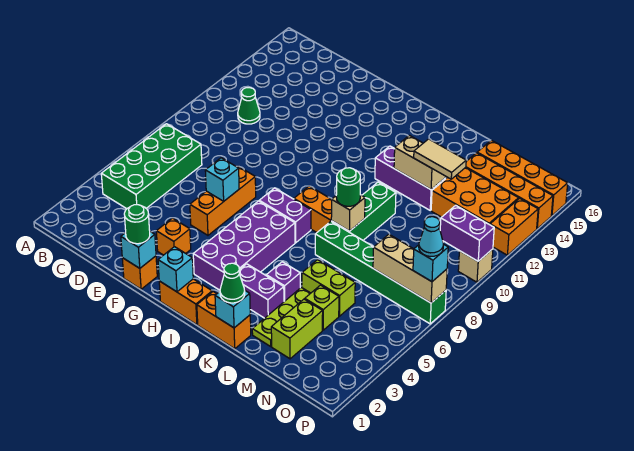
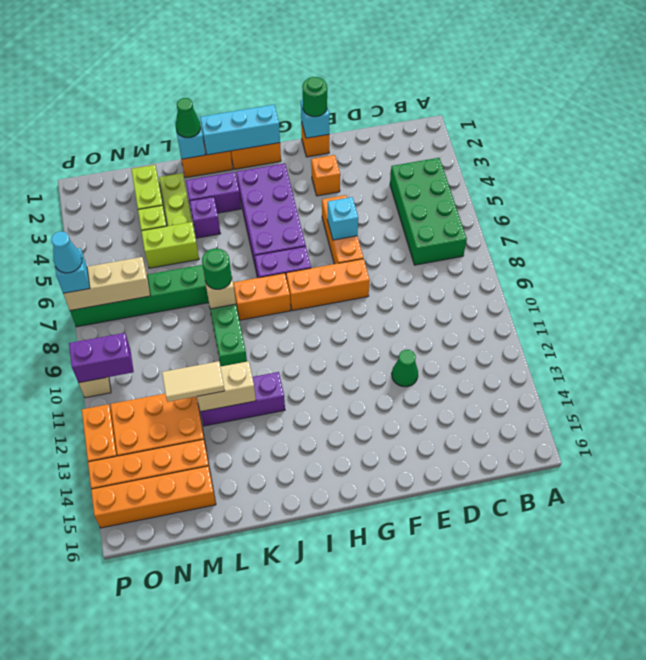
green 1x1 cone [238,88,260,124] -> green 1x1 cone moved to [392,350,418,387]
none -> orange 1x3 brick [286,259,370,311]
cyan 1x1 brick [158,247,193,292] -> cyan 1x3 brick [200,105,280,155]

